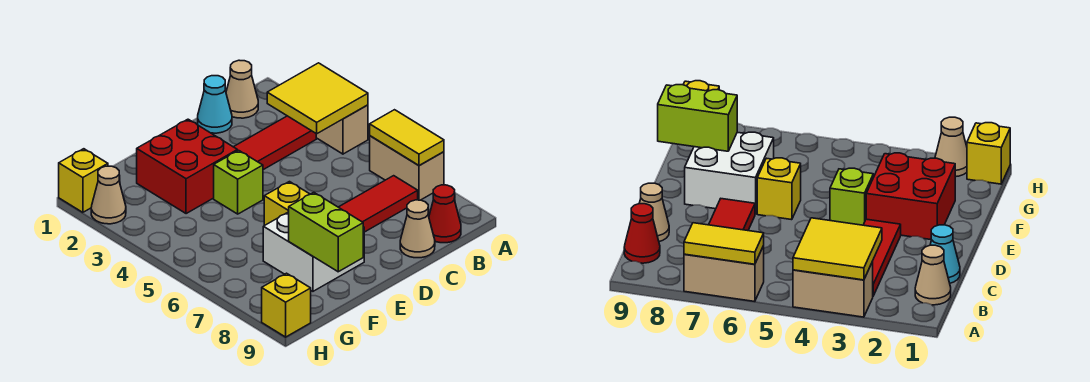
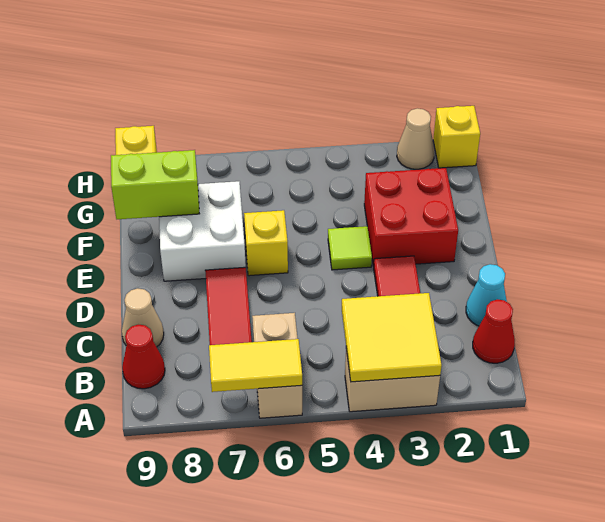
tan 1x2 brick [370,136,444,200] -> tan 1x2 brick turned to [252,313,302,418]
tan 1x1 cone [226,60,258,118] -> red 1x1 cone [473,299,515,363]
lime 1x1 brick [214,150,263,214] -> lime 1x1 tile [328,226,372,270]

